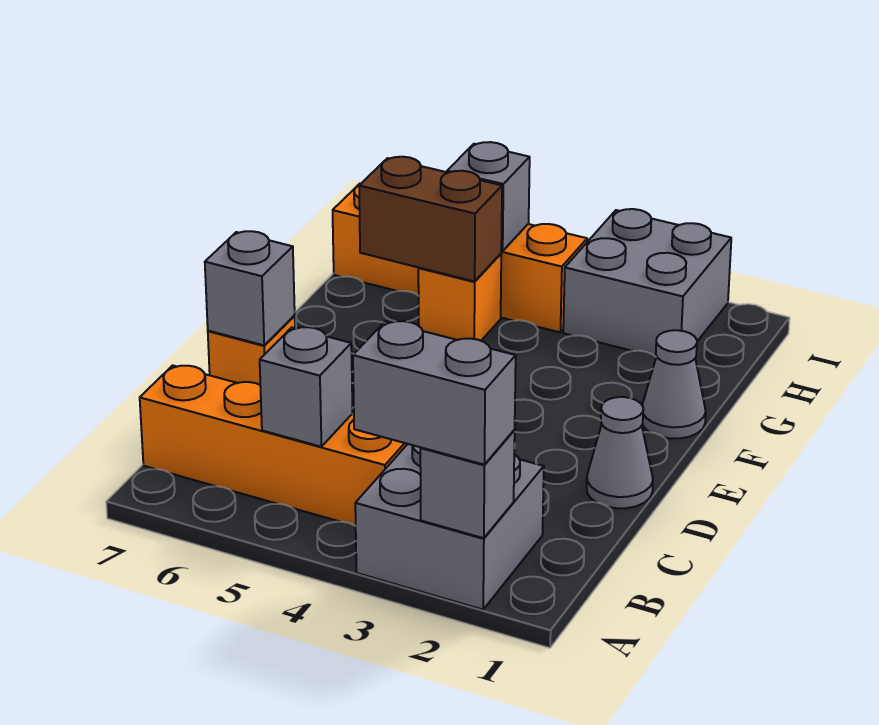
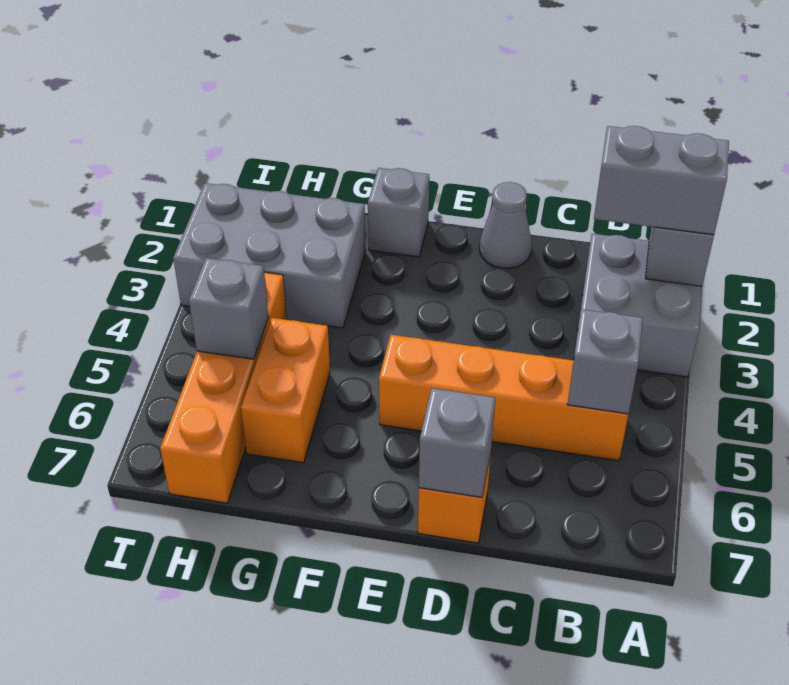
grey 1x2 brick [353,321,516,465] -> grey 1x2 brick turned to [594,126,729,235]
orange 1x4 brick [140,365,407,526] -> orange 1x4 brick turned to [379,335,628,461]
grey 1x1 cone [642,330,706,439] -> grey 1x1 brick [368,168,429,257]
orange 1x1 brick [418,254,501,341] -> orange 1x2 brick [241,318,330,463]
brown 1x2 brick [359,157,502,281] -> none
grey 2x2 brick [563,209,731,357] -> grey 2x3 brick [173,183,366,328]

